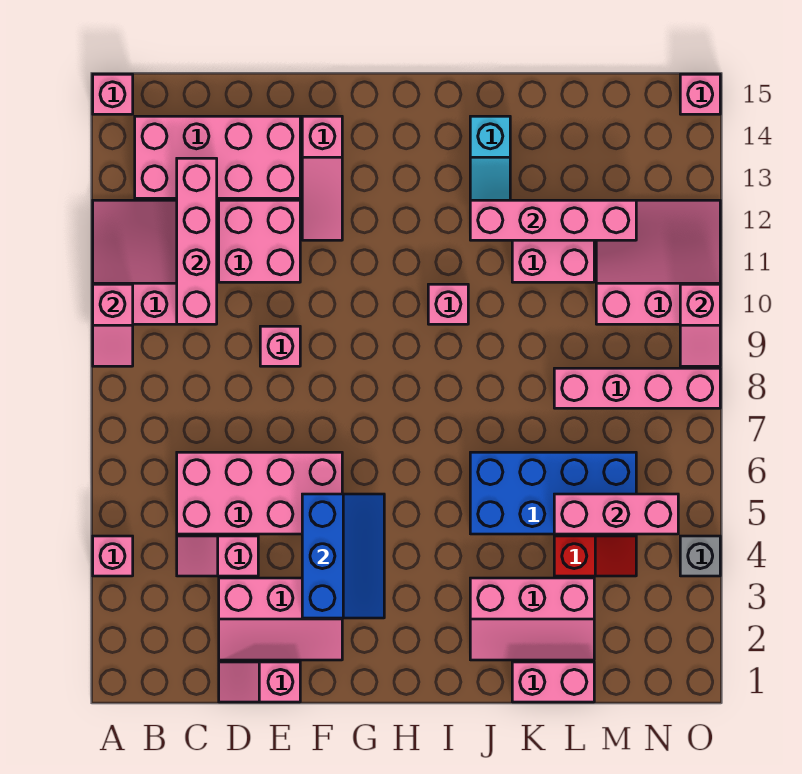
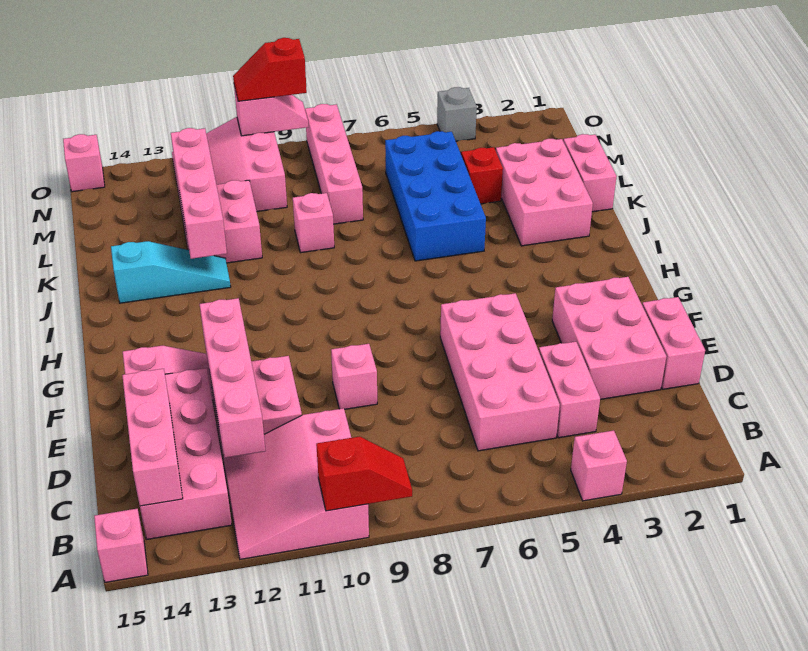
pink 1x2 slope [93,284,133,366] -> red 1x2 slope [316,437,412,511]
pink 1x2 slope [177,536,258,576] -> pink 1x2 brick [539,342,600,438]
pink 1x4 brick [177,158,217,324] -> pink 1x4 brick turned to [200,298,265,458]
pink 1x2 slope [219,662,300,702] -> pink 1x2 brick [642,297,705,389]
pink 2x3 slope [219,578,342,660] -> pink 2x3 brick [552,277,666,399]
blue 2x3 slope [302,494,384,618] -> none
pink 1x1 brick [428,284,468,324] -> pink 1x1 brick moved to [293,193,334,253]
pink 2x3 slope [470,578,594,660] -> pink 2x3 brick [496,139,593,246]
pink 1x3 brick [554,494,678,534] -> pink 1x3 brick moved to [122,369,183,506]
none -> red 1x2 slope [233,38,307,101]

